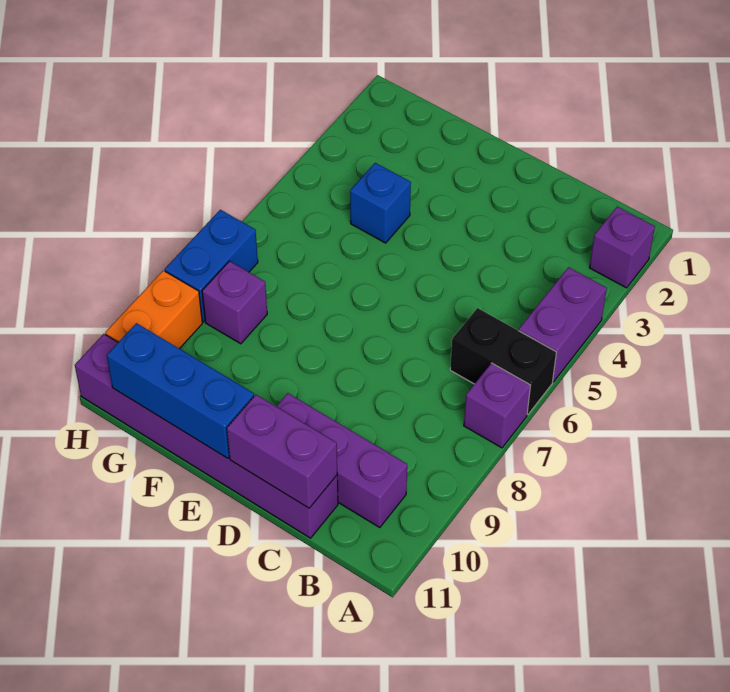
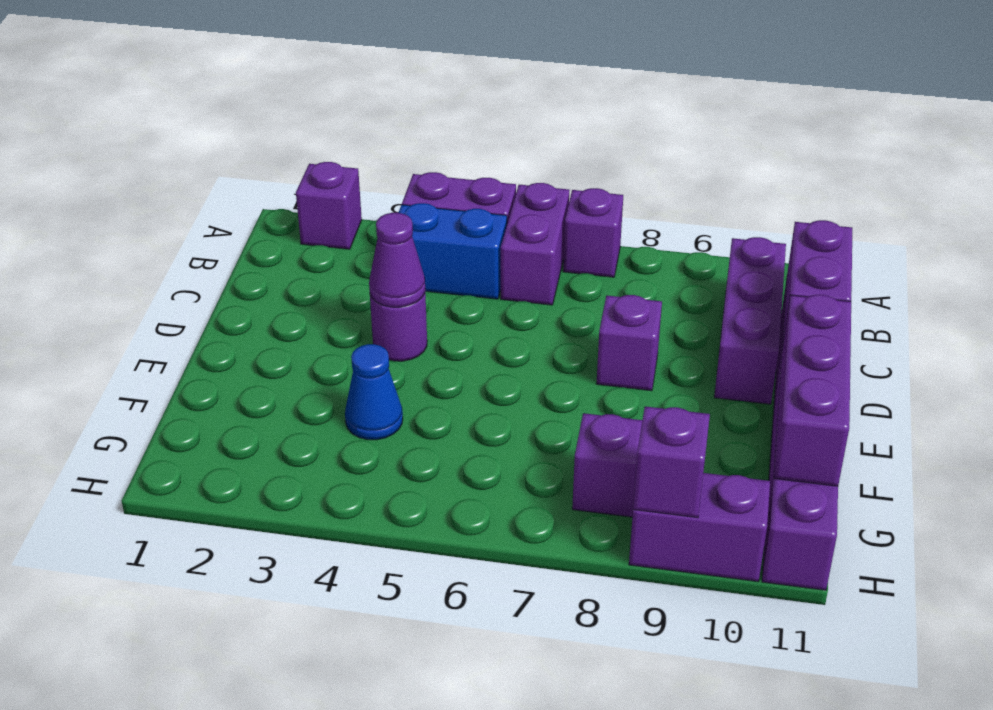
black 1x2 brick [450,308,556,414] -> purple 1x2 brick [501,183,570,305]
none -> purple 1x1 round brick [370,294,427,361]
none -> purple 1x1 cone [369,213,425,307]
none -> purple 1x1 brick [596,295,662,391]
blue 1x3 brick [107,323,254,458] -> purple 1x3 brick [774,295,851,486]
blue 1x1 brick [350,163,411,243] -> blue 1x1 cone [345,344,403,440]
blue 1x2 brick [165,210,258,322] -> blue 1x2 brick moved to [398,203,507,299]
orange 1x2 brick [105,270,202,349] -> purple 1x2 brick [629,473,770,581]
none -> purple 1x1 brick [633,406,710,518]

